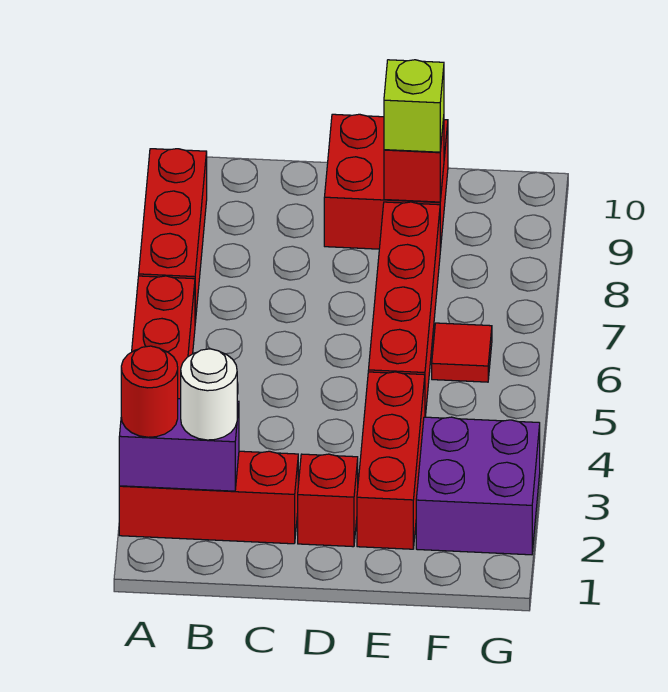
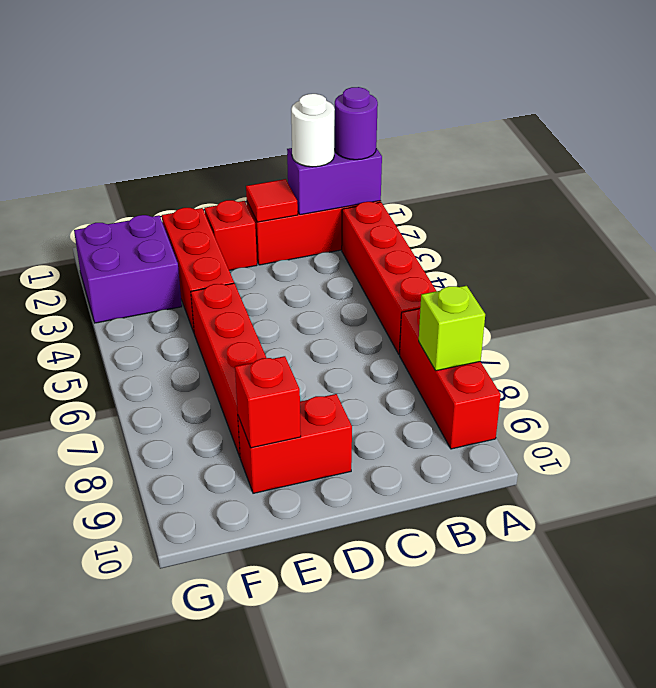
red 1x1 round brick [121,346,178,437] -> purple 1x1 round brick [334,87,378,160]
red 2x2 brick [324,114,448,251] -> red 1x2 brick [238,394,352,493]
lime 1x1 brick [384,60,444,152] -> lime 1x1 brick moved to [419,286,485,371]
red 1x1 tile [432,323,492,382] -> red 1x1 tile moved to [246,179,298,222]

